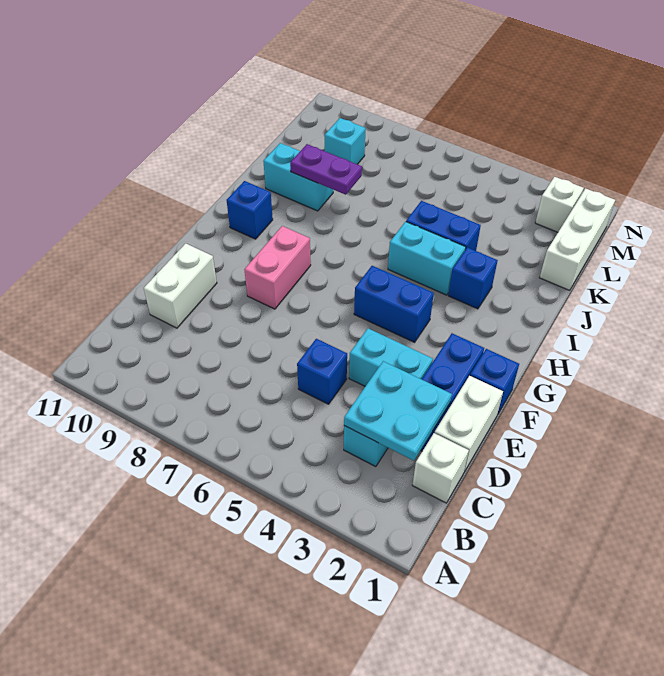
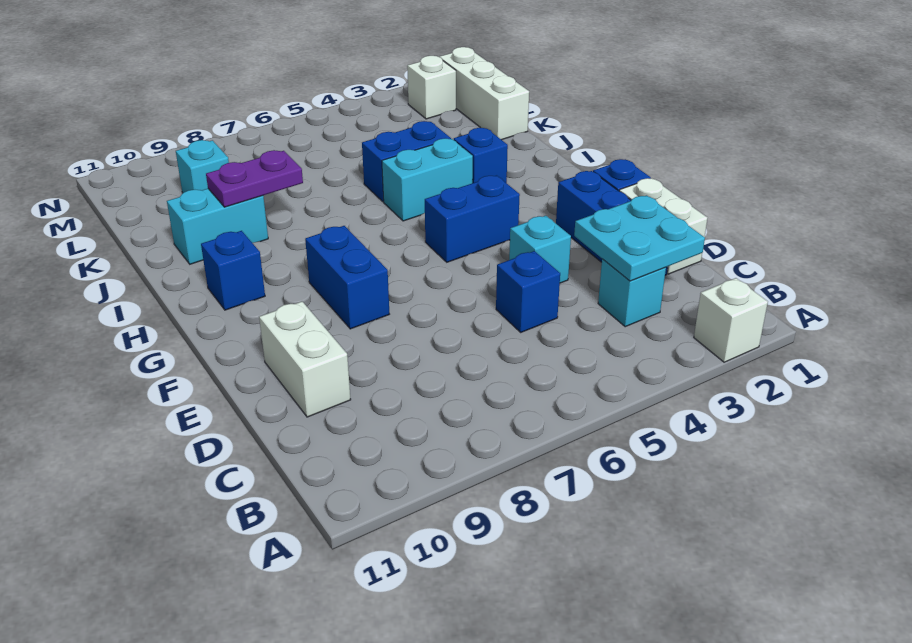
white 1x1 brick [412,433,469,503] -> white 1x1 brick moved to [694,278,768,362]
cyan 1x2 brick [349,328,433,386] -> cyan 1x1 brick [509,216,571,283]
pink 1x2 brick [244,226,311,309] -> blue 1x2 brick [305,226,389,329]

